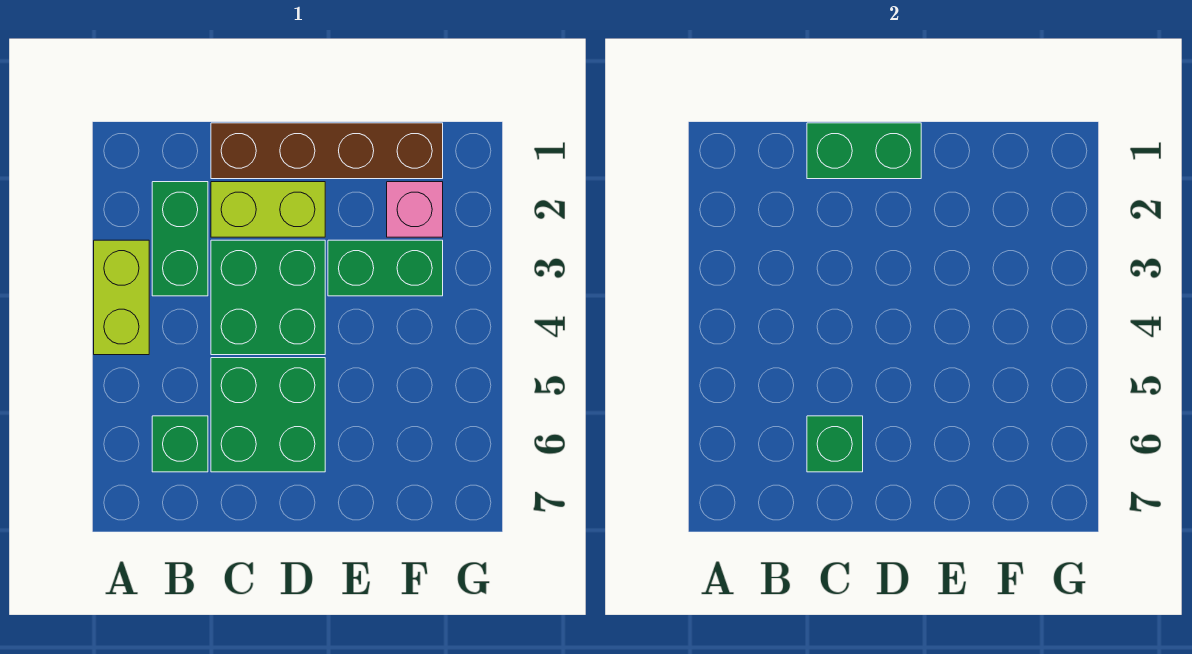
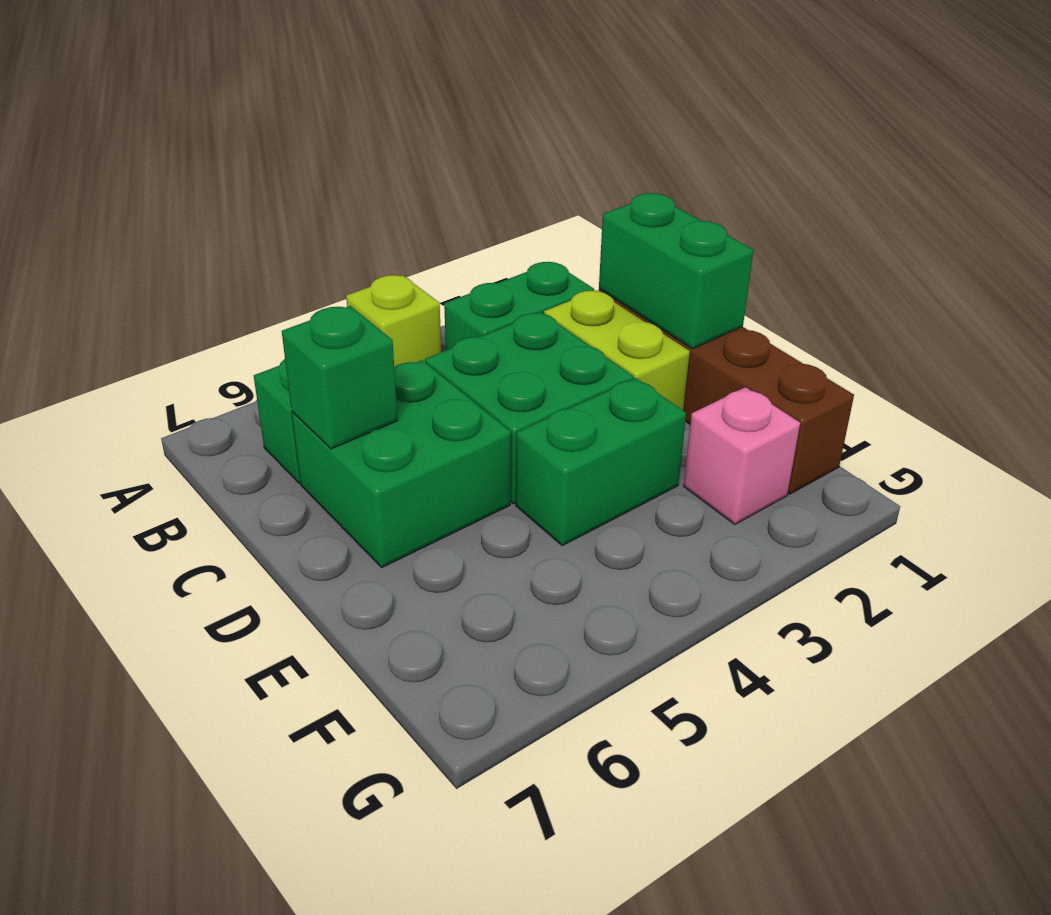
lime 1x2 brick [94,240,149,355] -> lime 1x1 brick [346,275,441,367]
green 1x2 brick [328,240,443,296] -> green 1x2 brick turned to [516,378,686,546]

